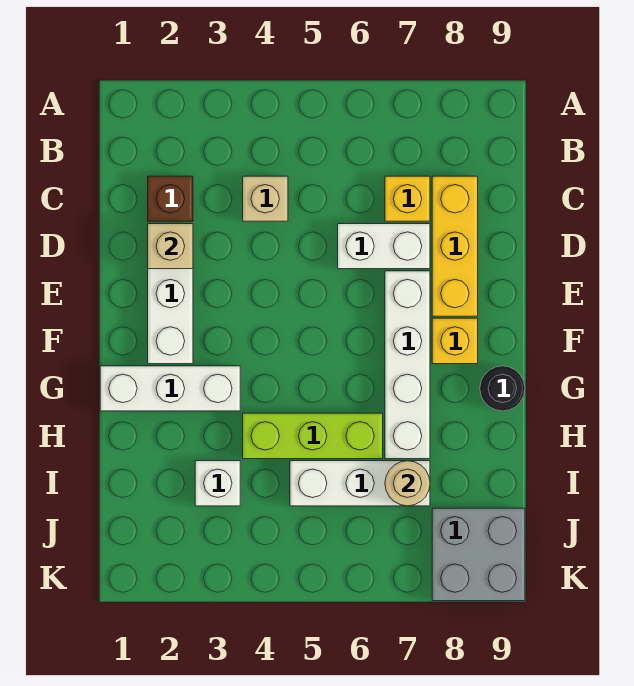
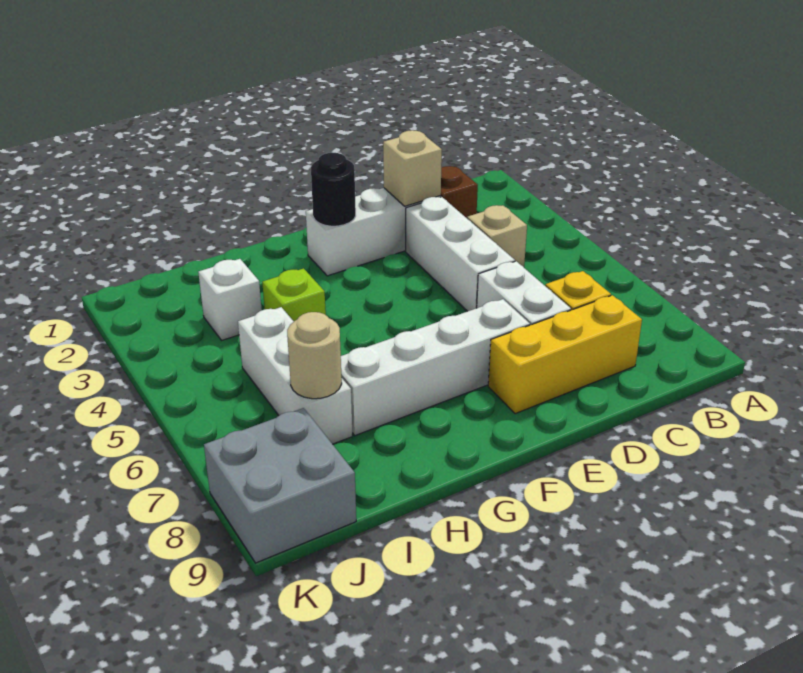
yellow 1x1 brick [432,318,478,364] -> none
white 1x3 brick [100,366,240,411] -> white 1x3 brick moved to [406,197,515,311]
black 1x1 round brick [480,366,525,411] -> black 1x1 round brick moved to [311,153,356,226]
lime 1x3 brick [243,413,383,459] -> lime 1x1 brick [262,268,326,321]

